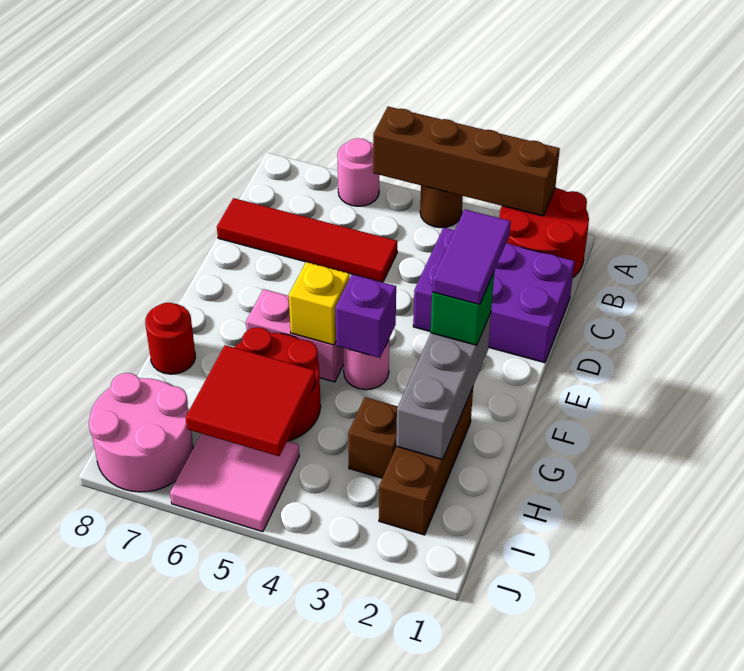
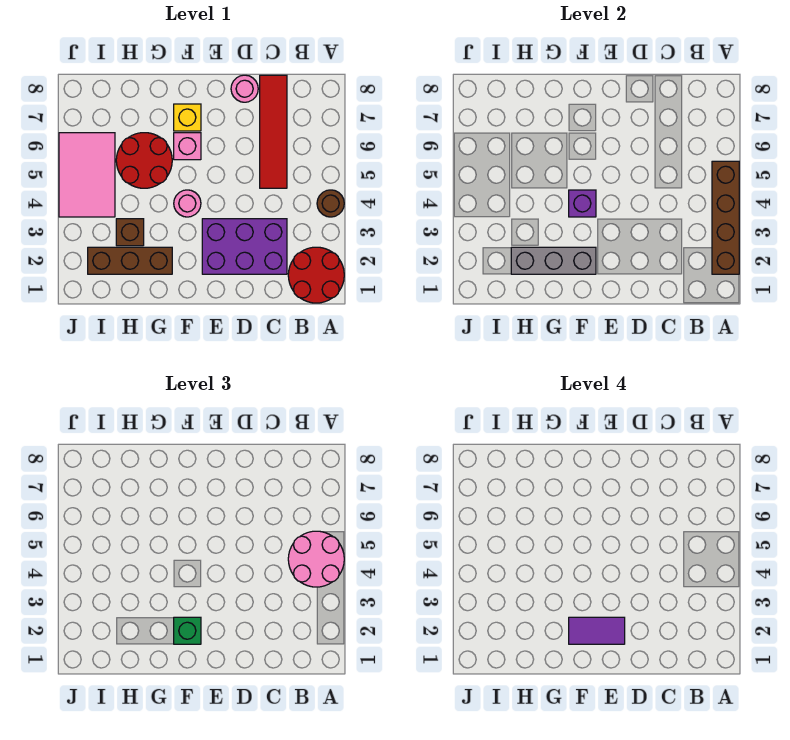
pink 1x1 round brick [337,138,379,206] -> pink 1x1 round brick moved to [231,75,258,102]
purple 2x3 brick [413,227,575,363] -> purple 2x3 brick turned to [202,219,287,274]
pink 1x2 brick [246,289,344,382] -> pink 1x1 brick [174,133,201,160]
yellow 1x1 brick [289,262,350,345] -> yellow 1x1 brick moved to [174,104,201,131]
red 1x1 round brick [145,303,195,374] -> none
red 2x2 tile [186,345,316,456] -> none
pink 2x2 tile [170,434,299,532] -> pink 2x3 tile [59,133,115,217]
pink 2x2 round brick [89,373,193,492] -> pink 2x2 round brick moved to [288,531,344,587]

